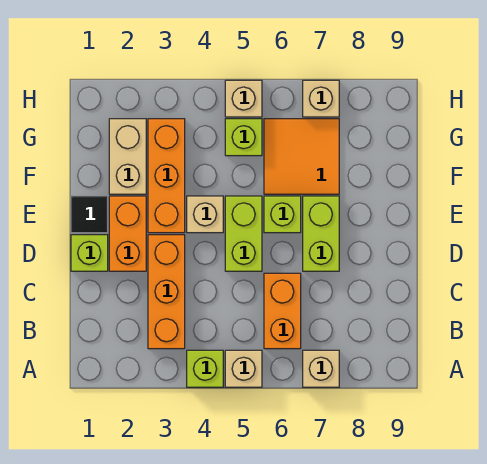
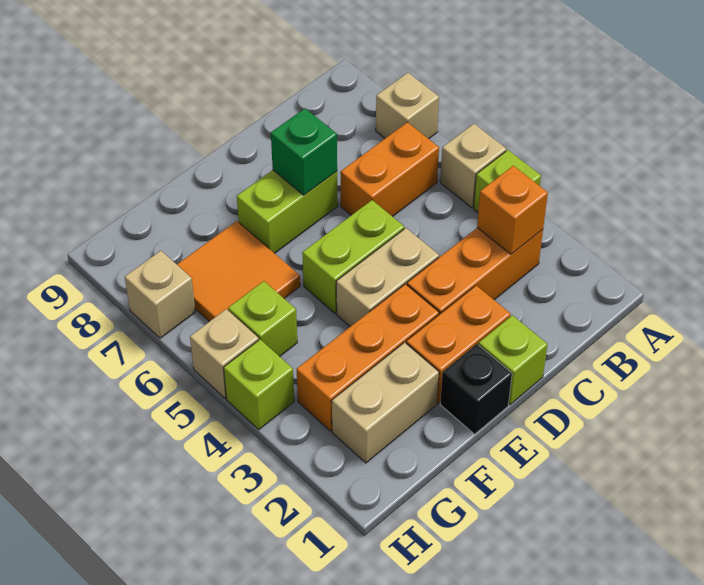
none -> orange 1x1 brick [477,166,548,254]
none -> green 1x1 brick [271,108,337,195]
black 1x1 tile [71,196,108,233] -> black 1x1 brick [440,344,512,434]
tan 1x1 brick [187,196,223,233] -> tan 1x2 brick [336,228,439,327]
lime 1x1 brick [264,196,301,233] -> lime 1x1 brick moved to [224,339,294,429]

